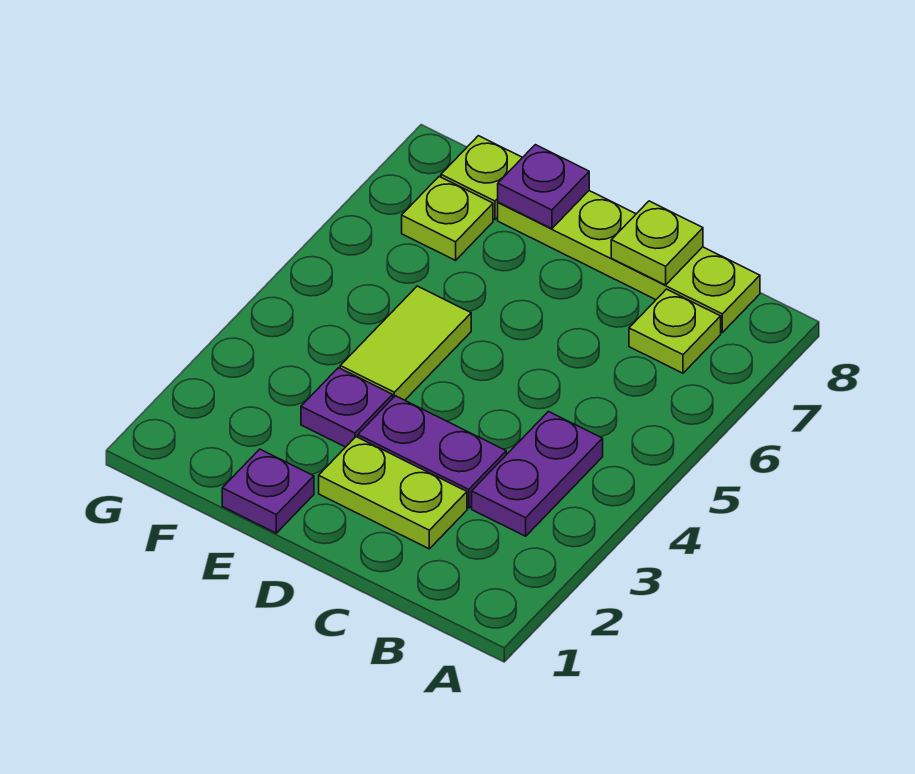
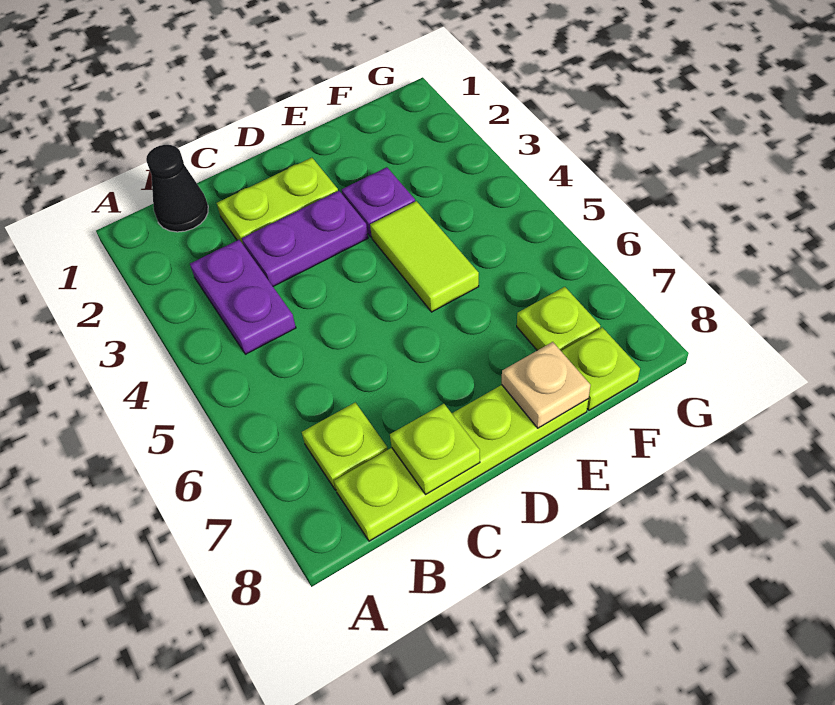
none -> black 1x1 cone [146,145,208,232]
purple 1x1 plate [222,449,314,533] -> none
purple 1x1 plate [498,145,589,229] -> tan 1x1 plate [502,342,590,428]

